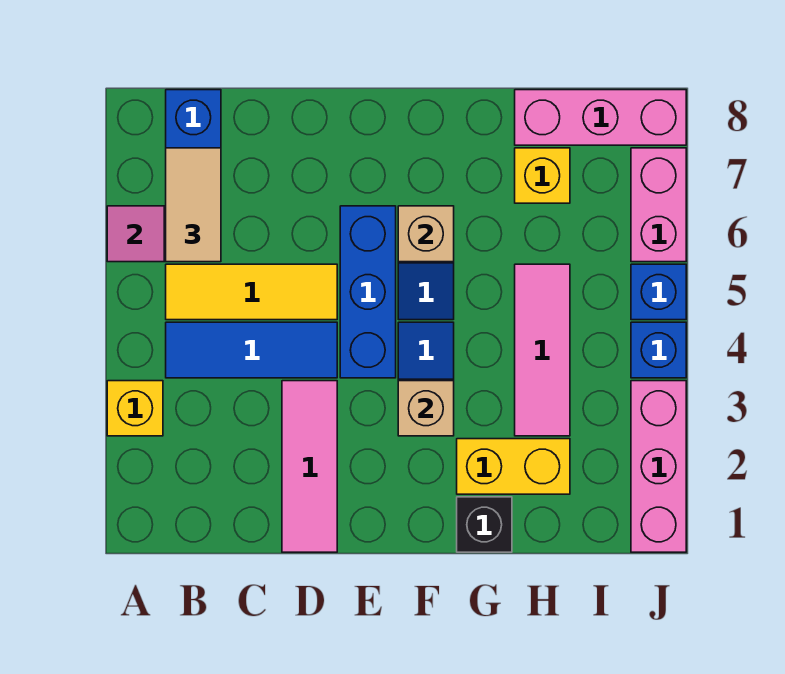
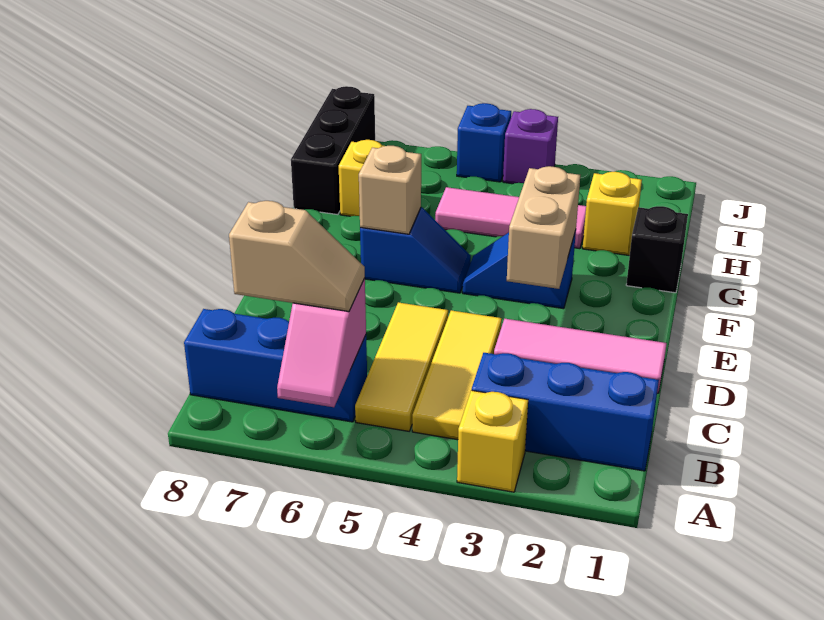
blue 1x3 tile [166,322,337,378] -> yellow 1x3 tile [412,310,502,440]
tan 1x2 tile [166,148,221,262] -> tan 1x2 slope [229,201,365,311]
blue 1x3 brick [340,206,396,378] -> blue 1x3 brick moved to [472,353,659,471]
tan 1x1 brick [398,381,454,436] -> tan 1x2 brick [507,166,580,289]
yellow 1x2 brick [457,439,570,494] -> yellow 1x1 brick [583,172,642,256]
pink 1x3 brick [515,90,686,145] -> black 1x3 brick [291,86,375,215]
pink 1x3 brick [631,381,686,552] -> none
blue 1x1 brick [631,322,686,378] -> purple 1x1 brick [503,109,558,184]
pink 1x2 brick [631,148,686,262] -> none

